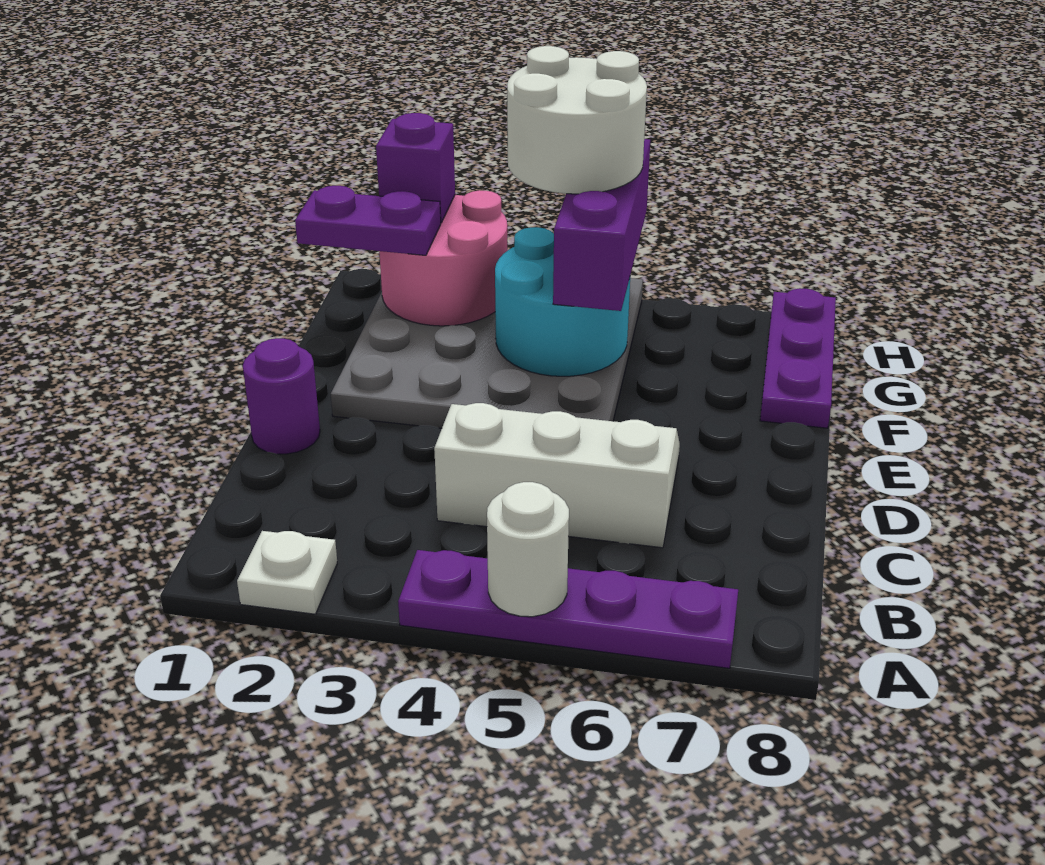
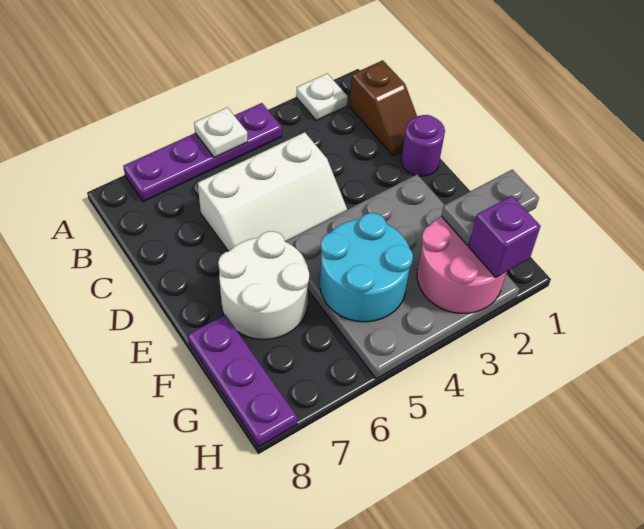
white 1x1 round brick [487,482,569,617] -> white 1x1 plate [194,107,248,158]
none -> brown 1x2 slope [349,60,417,155]
purple 1x3 brick [553,139,650,311] -> none
purple 1x2 plate [295,186,441,255] -> grey 1x2 plate [441,170,539,245]
white 2x2 round brick [507,46,647,194] -> white 2x2 round brick moved to [218,231,309,339]

